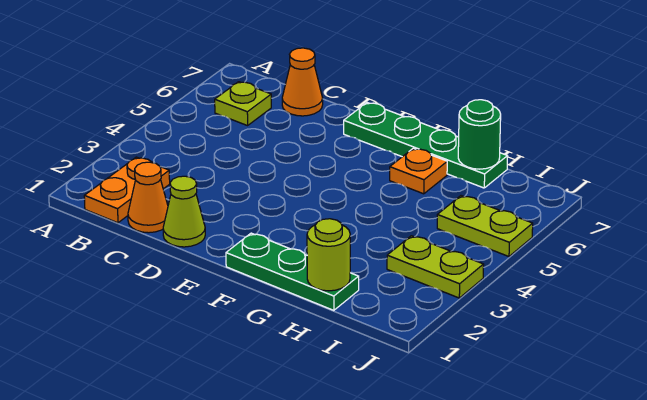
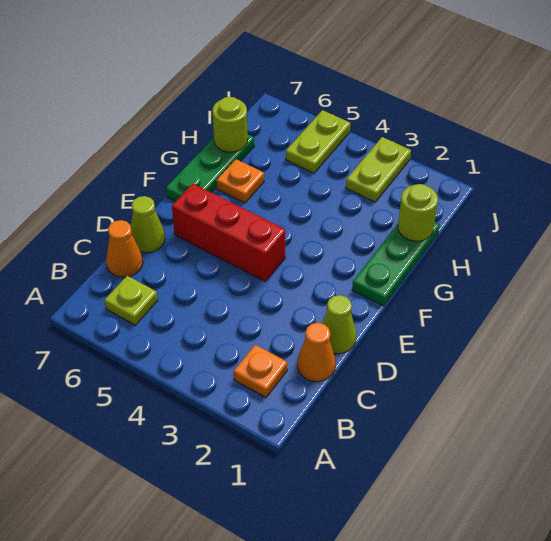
orange 1x2 plate [84,157,170,223] -> orange 1x1 plate [234,345,287,397]
none -> lime 1x1 cone [131,196,165,253]
none -> red 1x3 brick [172,184,286,282]
green 1x4 plate [344,103,508,188] -> green 1x3 plate [166,134,254,201]
green 1x1 round brick [458,100,501,169] -> lime 1x1 round brick [213,97,248,152]

